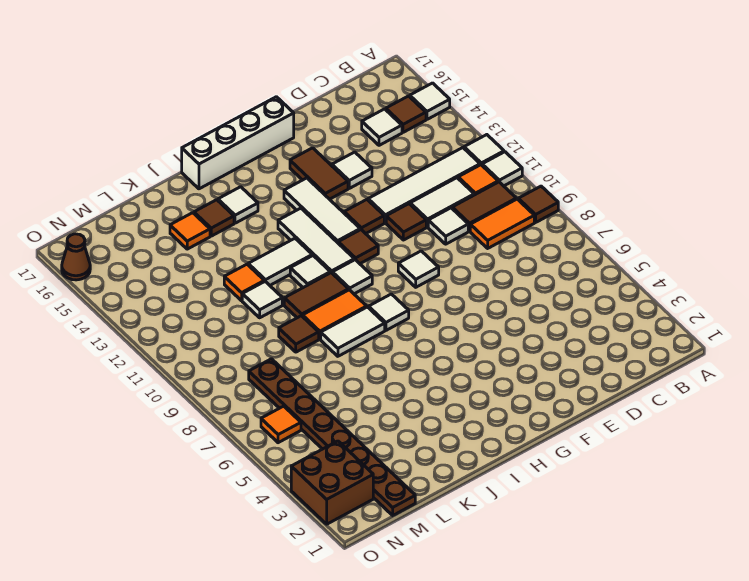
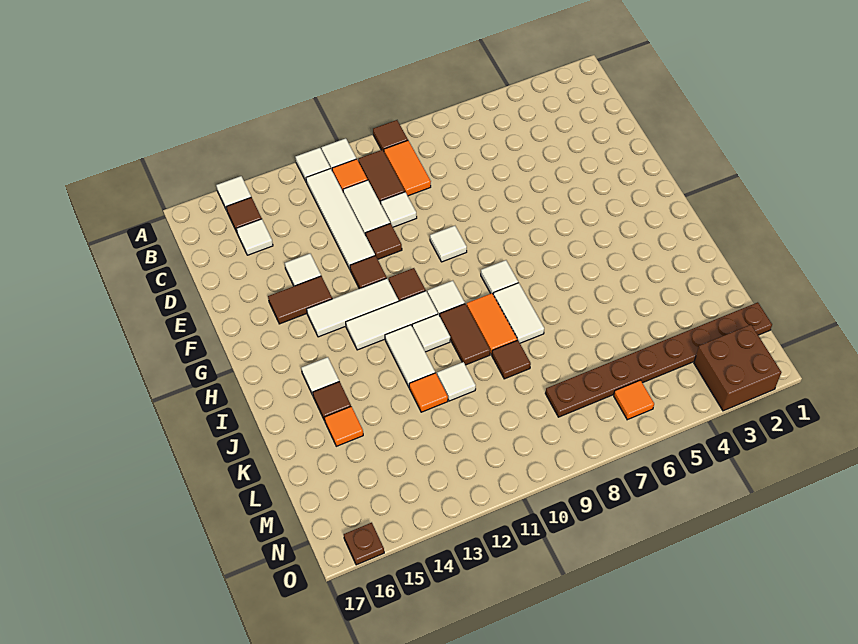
white 1x4 brick [182,97,294,189] -> none
brown 1x1 cone [62,234,90,280] -> brown 1x1 plate [344,523,384,565]

